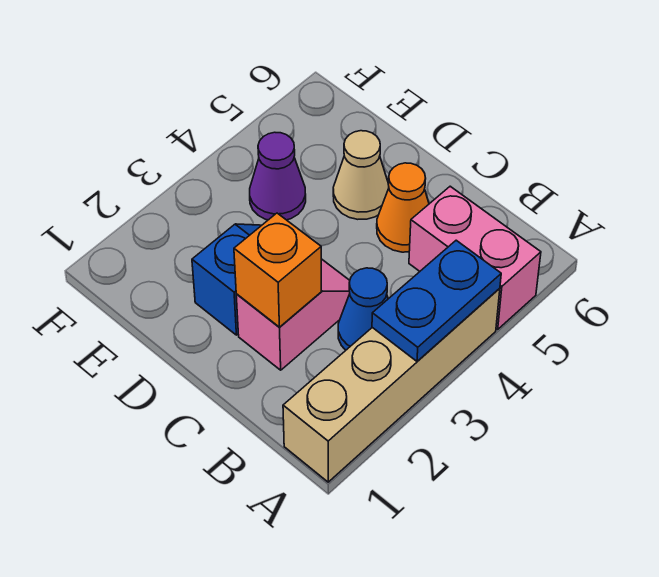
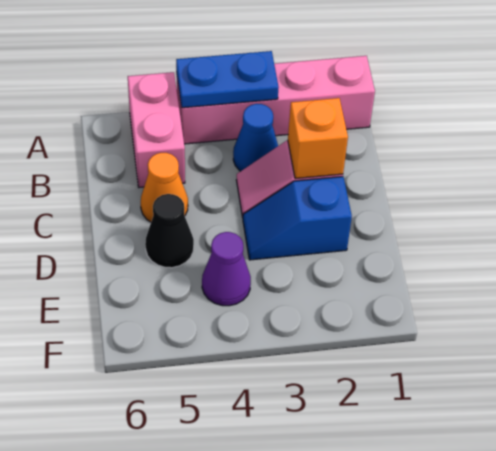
tan 1x4 brick [283,288,500,482] -> pink 1x4 brick [176,56,375,144]
tan 1x1 cone [333,131,389,219] -> black 1x1 cone [145,194,194,268]

